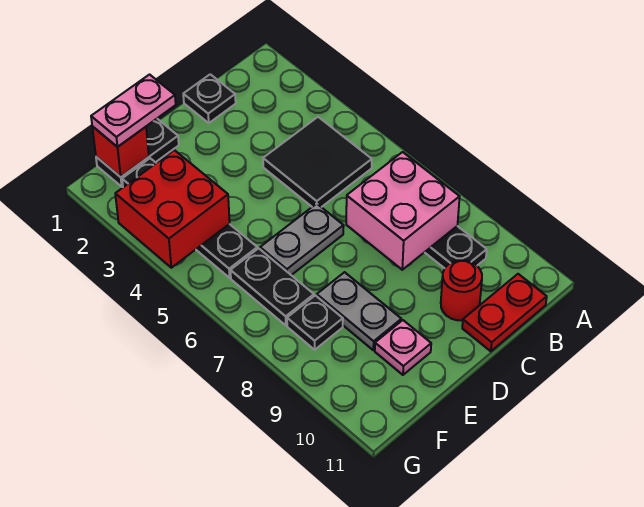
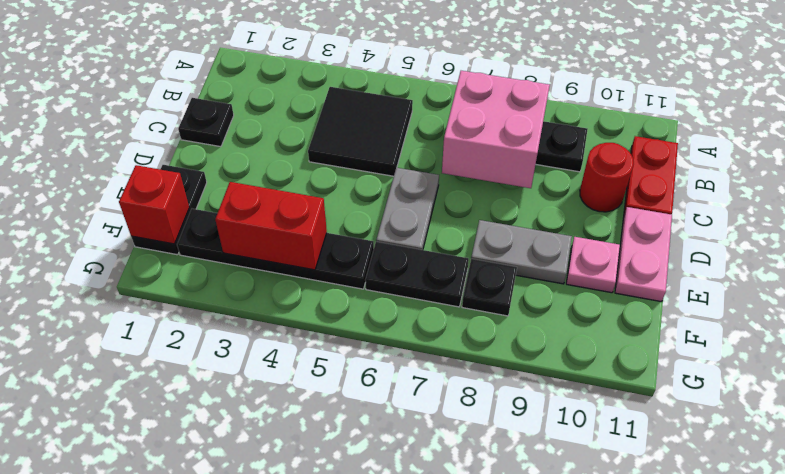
pink 1x2 plate [91,75,176,147] -> pink 1x2 plate moved to [615,207,672,302]
red 2x2 brick [115,150,230,268] -> red 1x2 brick [215,182,327,270]

